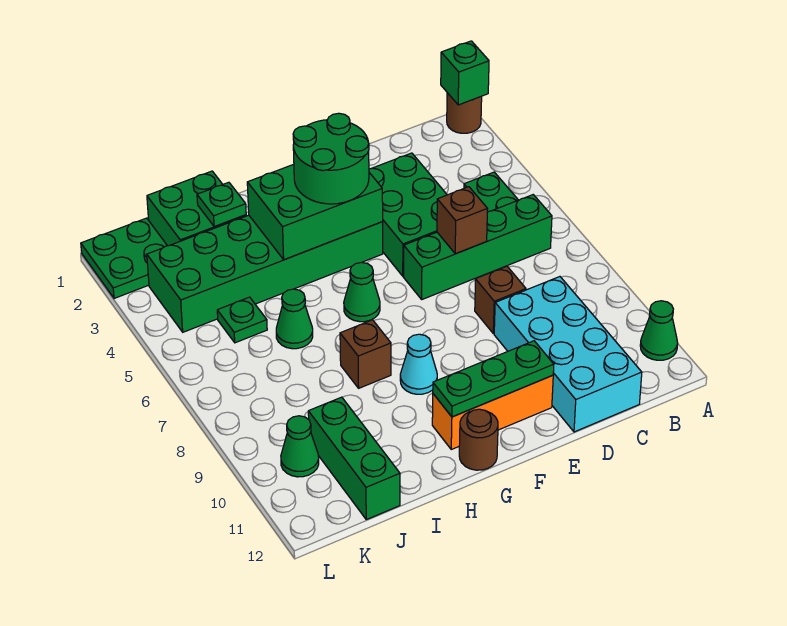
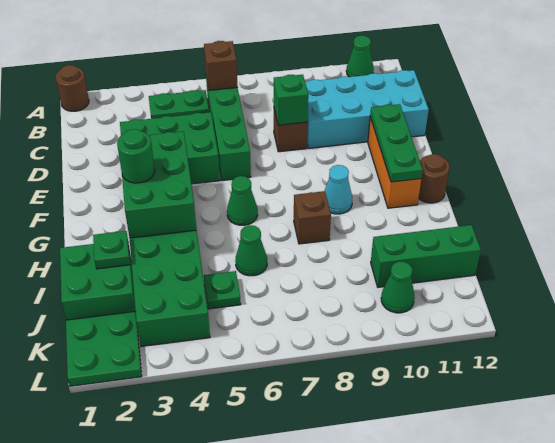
green 1x1 brick [441,41,489,105] -> green 1x1 brick moved to [274,75,308,125]
brown 1x1 brick [437,187,487,254] -> brown 1x1 brick moved to [204,41,238,90]
green 2x2 round brick [293,113,369,204] -> green 1x1 round brick [117,129,155,183]

